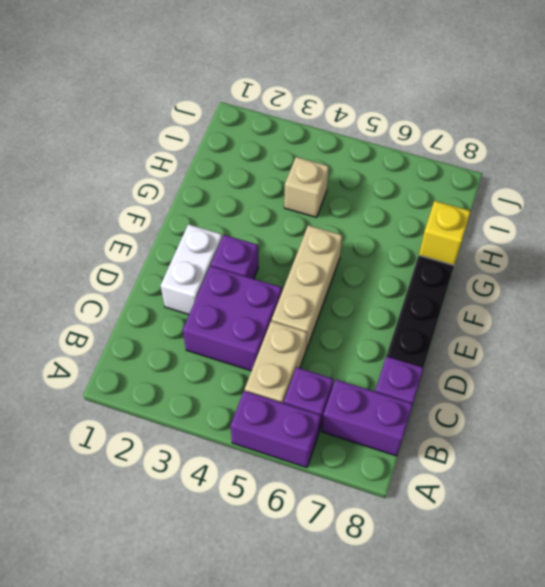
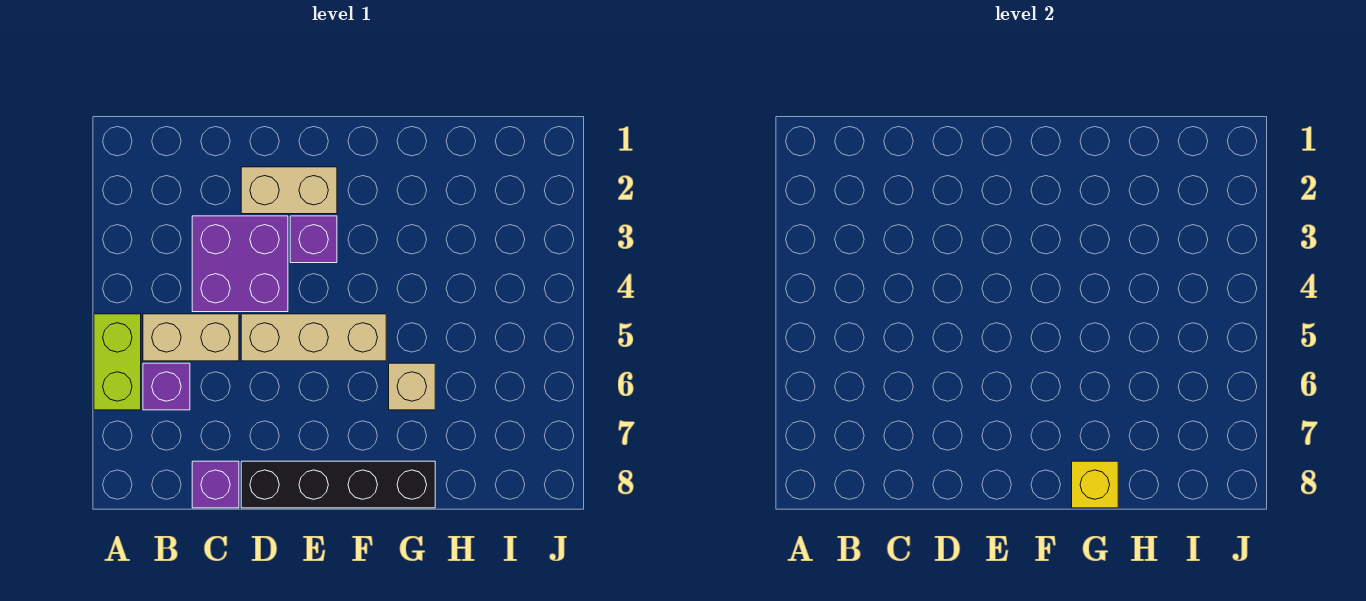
purple 1x2 brick [231,391,321,467] -> lime 1x2 brick [94,314,141,410]
purple 1x2 brick [321,380,413,456] -> none
white 1x2 brick [161,224,222,314] -> tan 1x2 brick [241,167,337,214]
tan 1x1 brick [284,157,329,217] -> tan 1x1 brick moved to [389,363,435,410]

